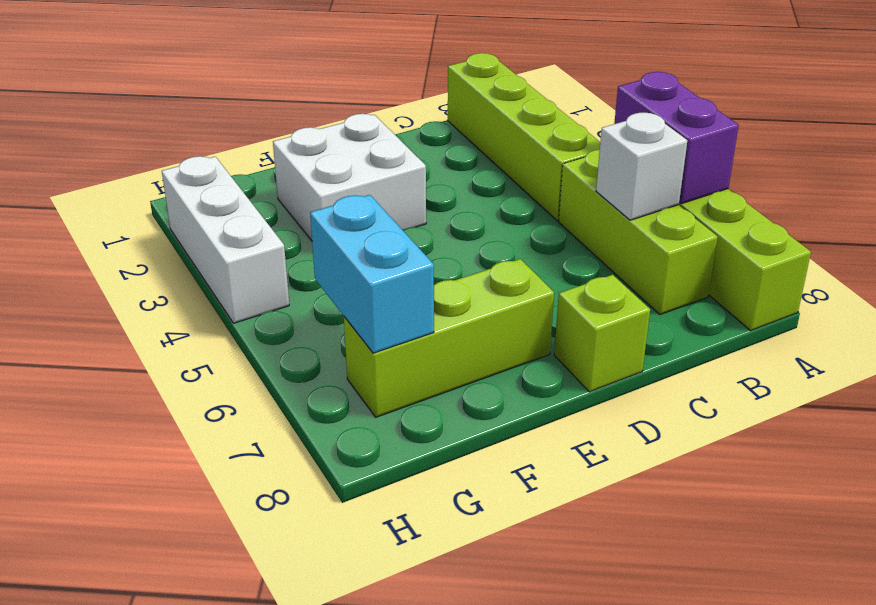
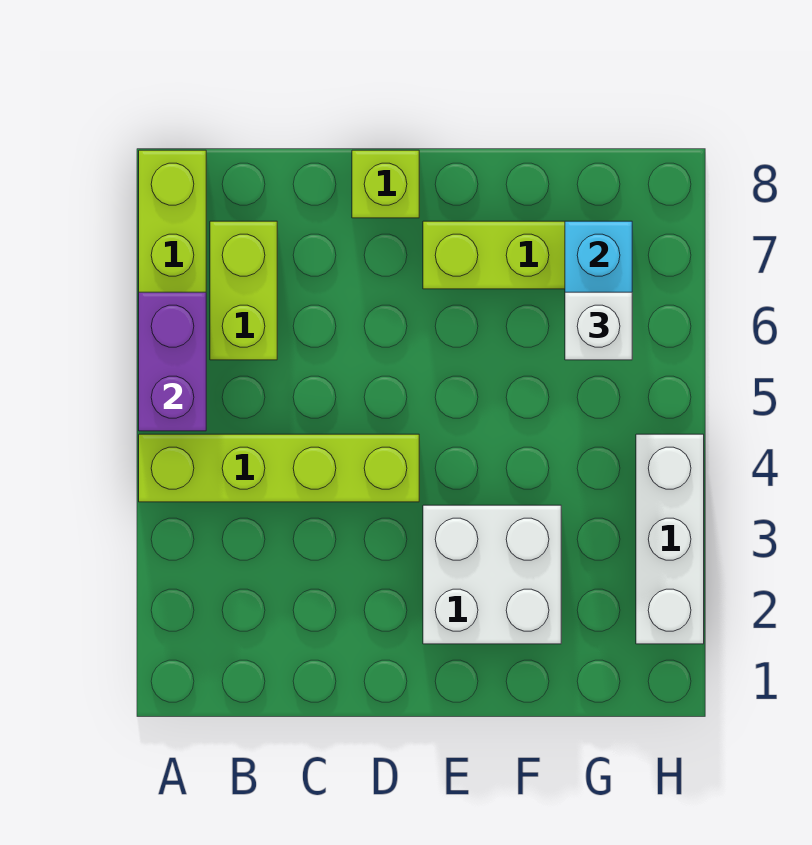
lime 1x4 brick [448,53,600,221] -> lime 1x4 brick turned to [139,434,419,502]
lime 1x3 brick [559,150,718,314] -> lime 1x2 brick [210,221,277,360]
white 1x1 brick [596,112,687,220] -> white 1x1 brick moved to [565,292,632,360]

